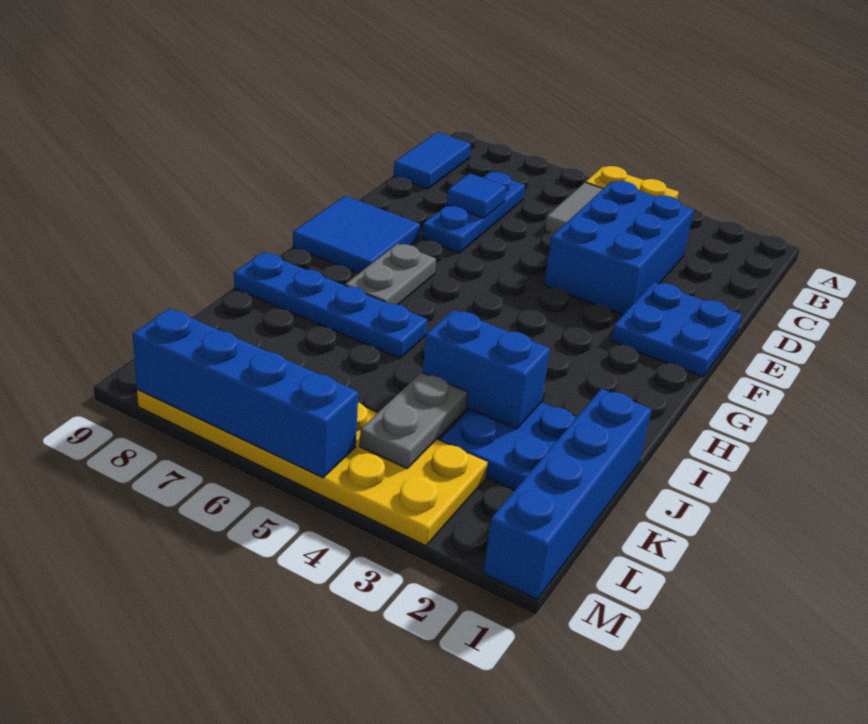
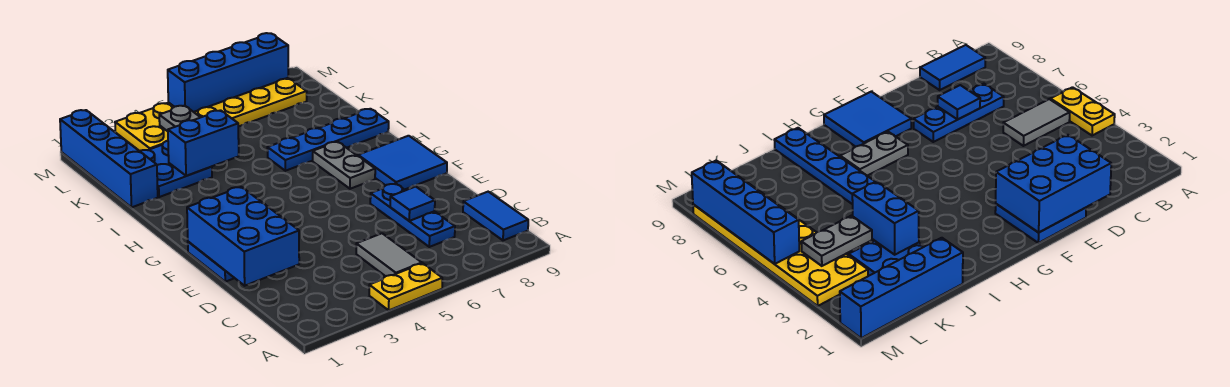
blue 2x3 brick [544,181,694,315] -> blue 2x3 brick moved to [187,187,299,286]

